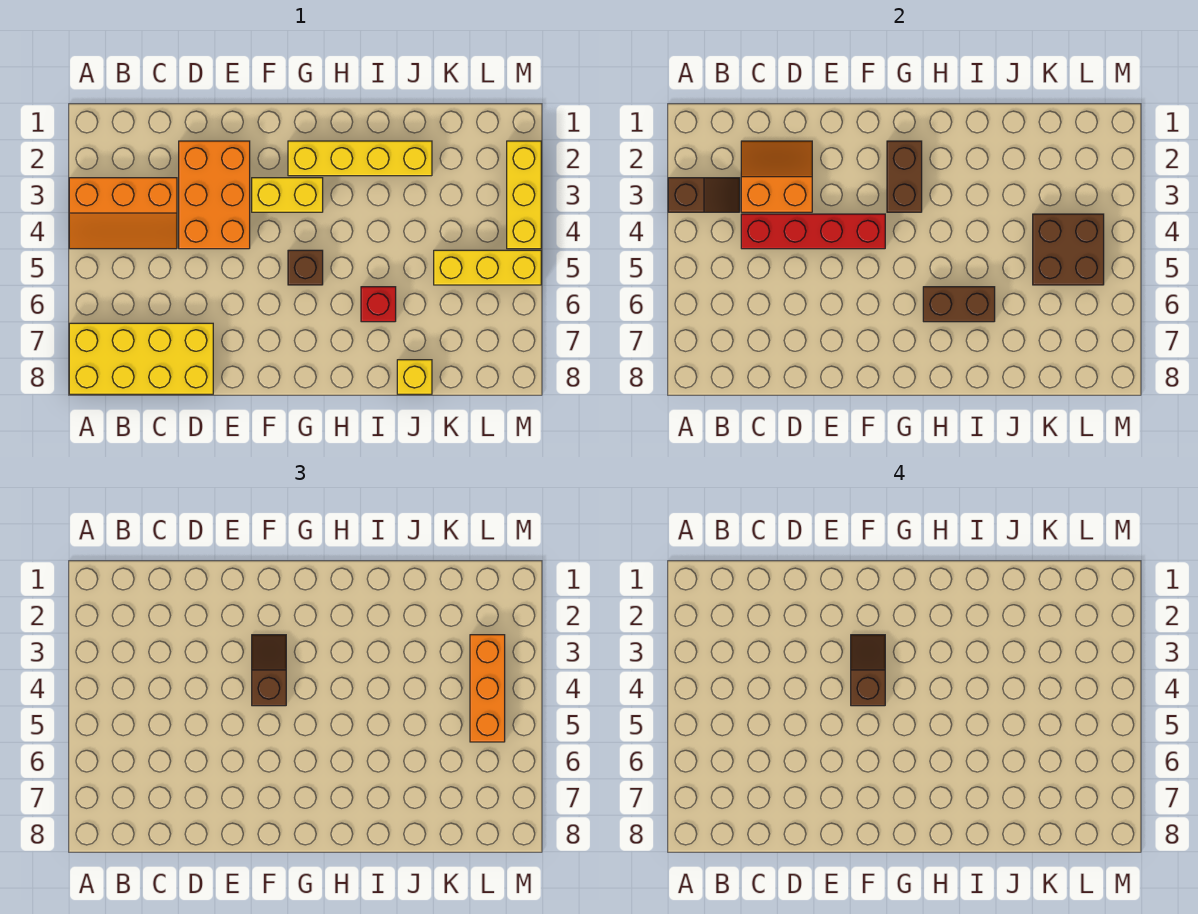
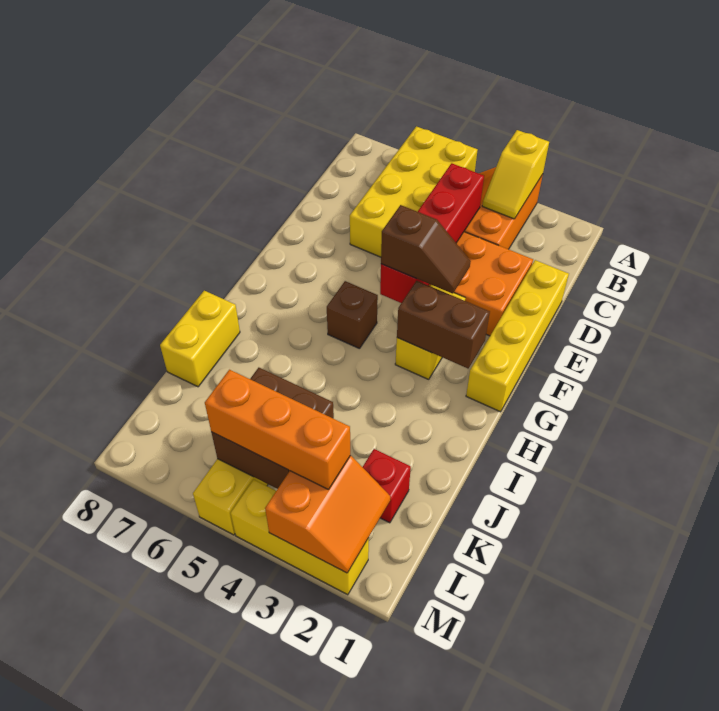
brown 1x2 slope [668,178,740,212] -> yellow 1x2 slope [482,130,549,219]
yellow 2x4 brick [69,323,213,394] -> yellow 2x4 brick moved to [350,126,478,257]
orange 2x2 slope [741,141,812,212] -> orange 2x2 slope moved to [265,455,390,573]
brown 1x2 slope [851,635,885,706] -> none
yellow 1x4 brick [288,141,432,176] -> yellow 1x4 brick moved to [466,260,569,412]
brown 1x2 brick [923,287,995,322] -> none
red 1x1 brick [361,287,396,322] -> red 1x1 brick moved to [363,449,411,523]
yellow 1x1 brick [397,360,432,394] -> yellow 1x2 brick [160,291,240,387]

